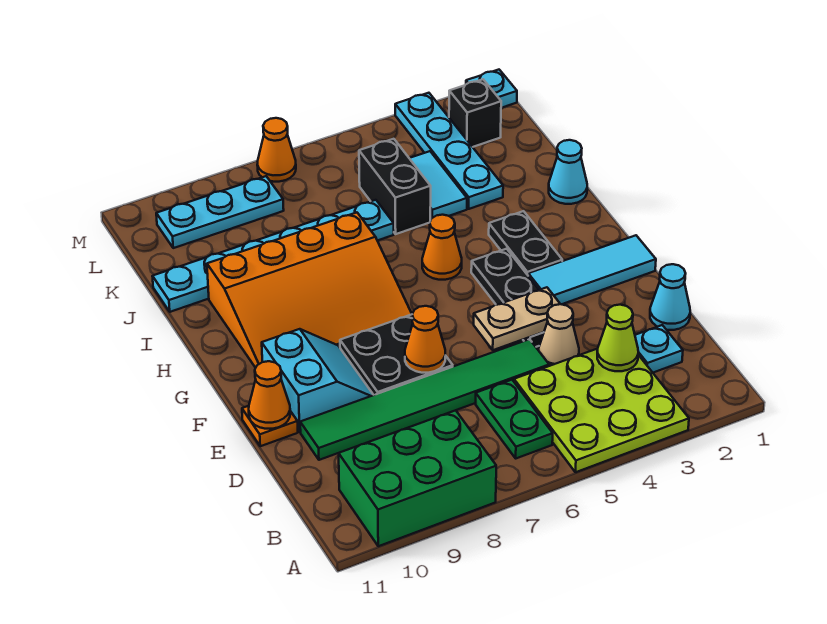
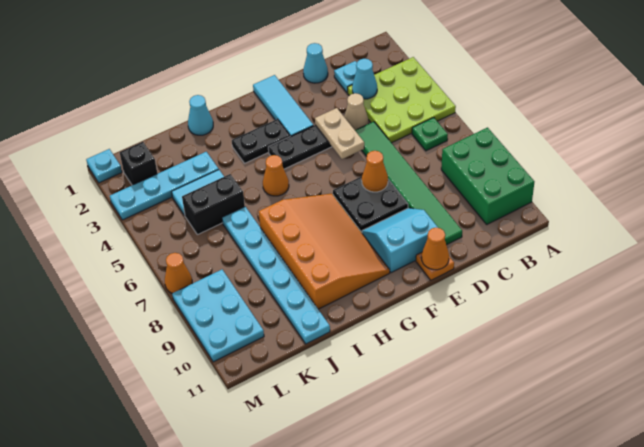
green 1x2 plate [476,380,553,458] -> green 1x1 plate [412,118,448,151]
lime 1x1 cone [597,305,638,371] -> cyan 1x1 cone [352,59,377,99]
cyan 1x3 plate [156,176,284,248] -> cyan 2x3 plate [172,270,264,362]

